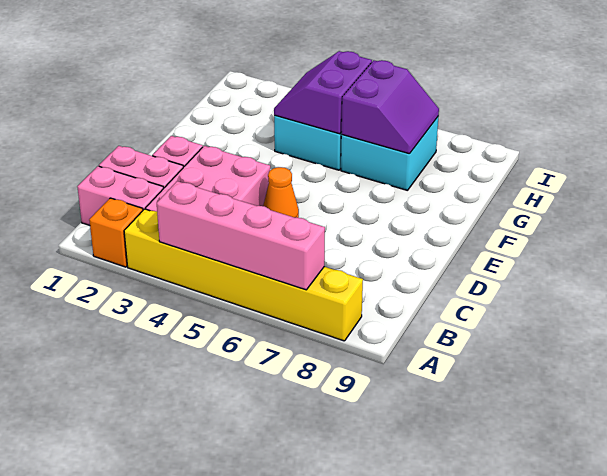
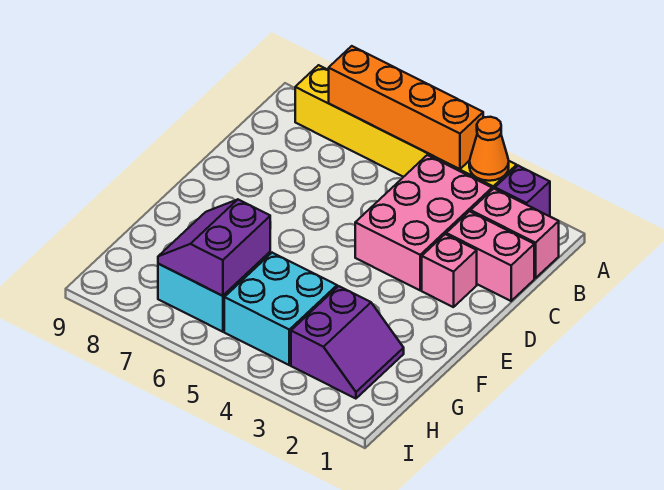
orange 1x1 brick [89,198,143,267] -> purple 1x1 brick [495,166,550,216]
pink 1x4 brick [157,181,325,290] -> orange 1x4 brick [329,46,483,169]
orange 1x1 cone [263,167,299,218] -> orange 1x1 cone moved to [469,117,509,181]
purple 2x2 slope [274,51,372,134] -> purple 2x2 slope moved to [291,286,404,399]

